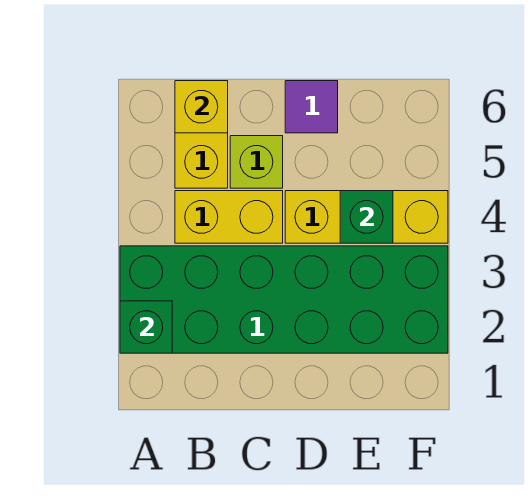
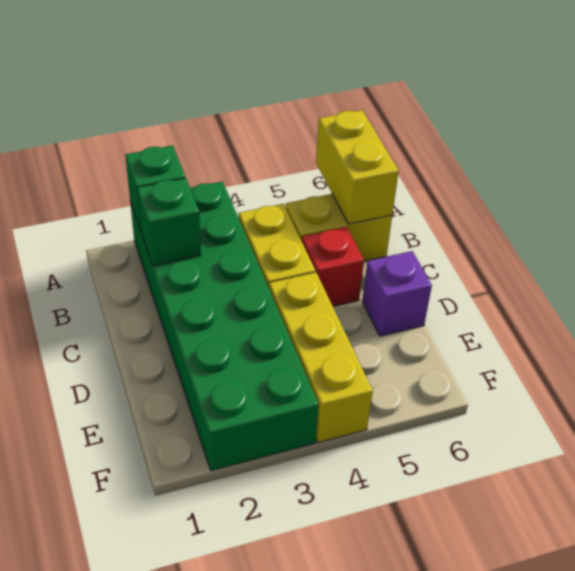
yellow 1x1 brick [175,81,228,133] -> yellow 1x2 brick [316,110,399,224]
lime 1x1 brick [230,136,283,188] -> red 1x1 brick [302,227,364,306]
purple 1x1 tile [285,81,338,133] -> purple 1x1 brick [362,251,432,336]
green 1x1 brick [340,191,393,243] -> green 1x1 brick moved to [137,178,201,266]

